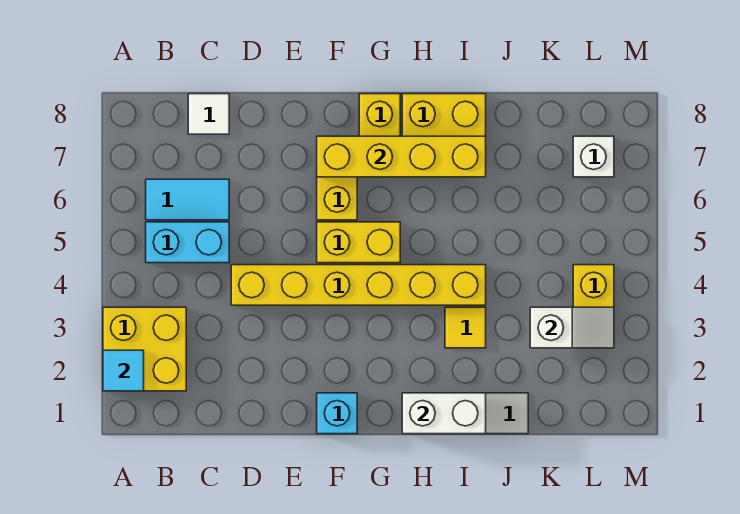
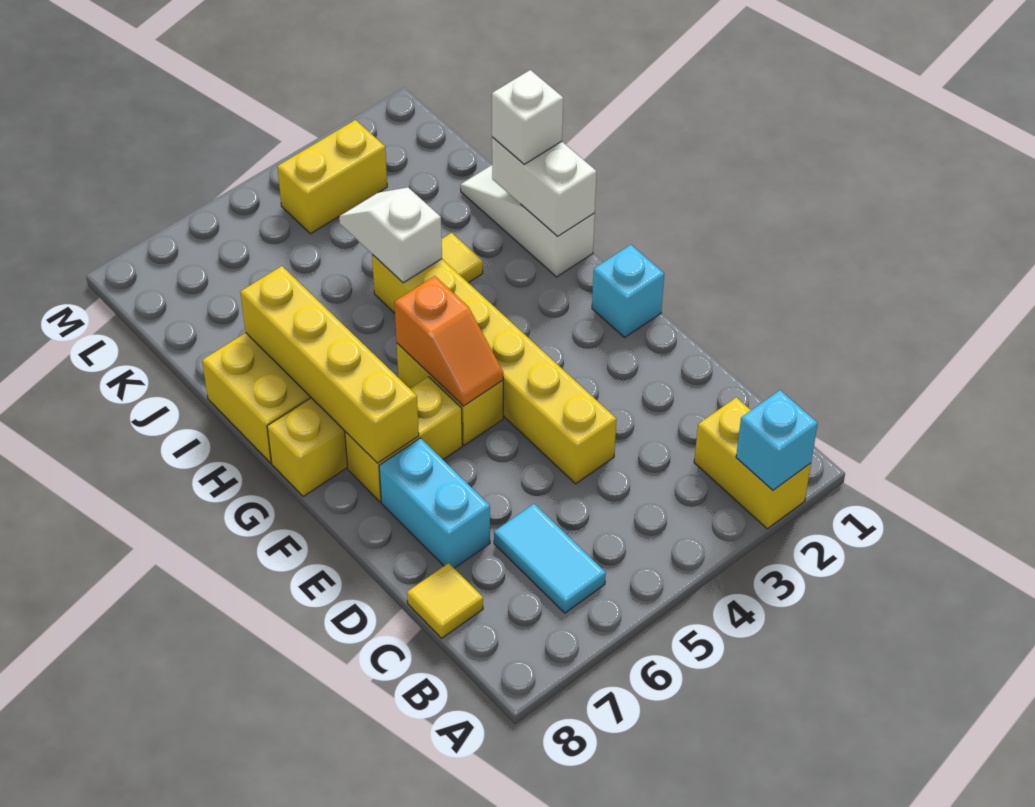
yellow 2x2 brick [103,307,186,391] -> yellow 1x2 brick [694,397,811,529]
cyan 1x1 tile [103,350,144,391] -> cyan 1x1 brick [736,390,818,490]
cyan 1x2 brick [146,222,229,263] -> cyan 1x2 brick moved to [379,438,490,568]
white 1x1 tile [188,94,229,134] -> yellow 1x1 tile [407,563,483,638]
none -> orange 1x2 slope [394,276,503,406]
white 1x2 slope [530,307,614,348] -> white 1x2 slope moved to [339,187,442,283]
white 1x1 brick [573,136,614,177] -> white 1x1 brick moved to [492,70,563,164]

